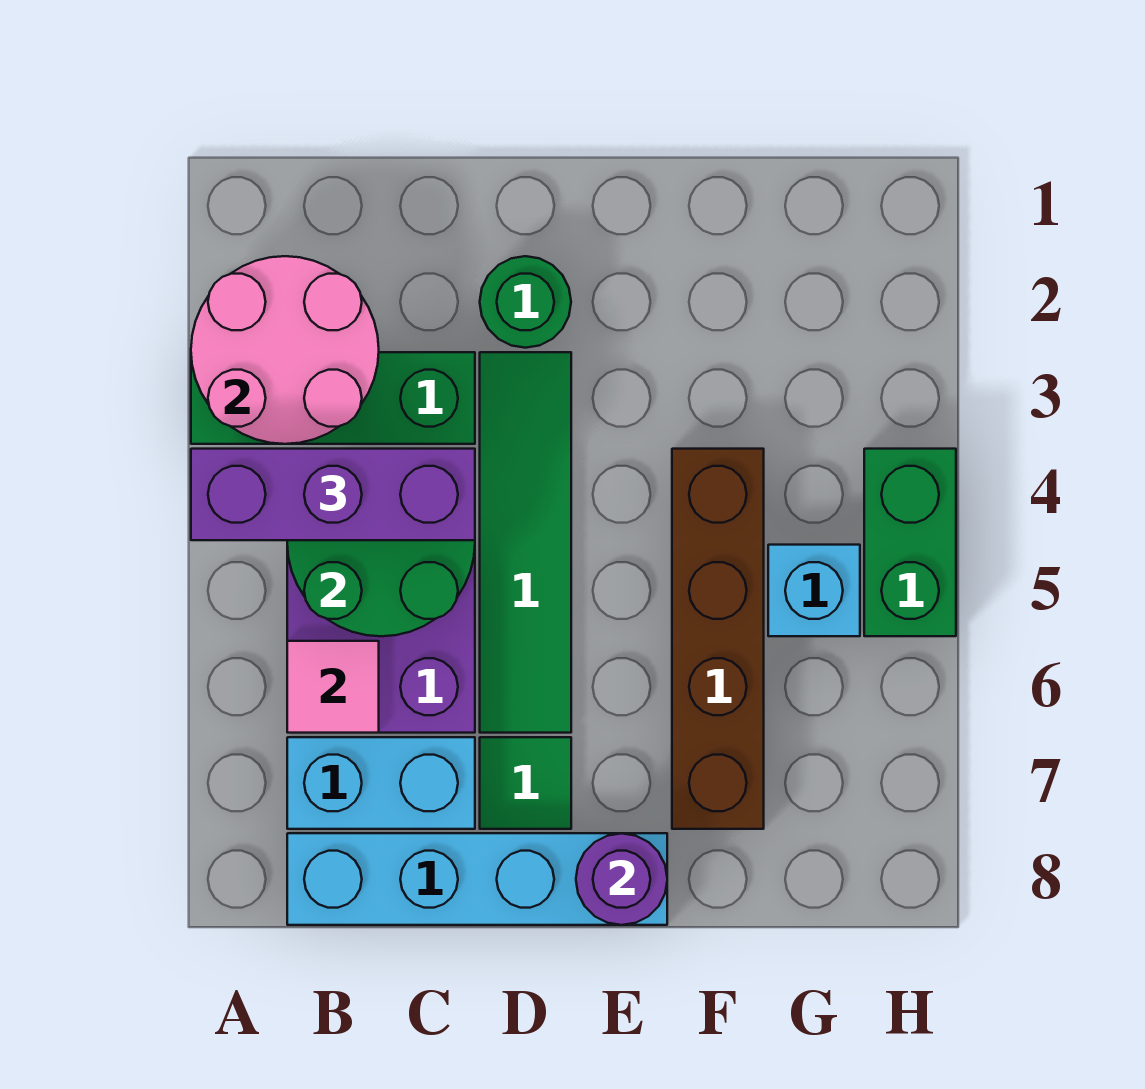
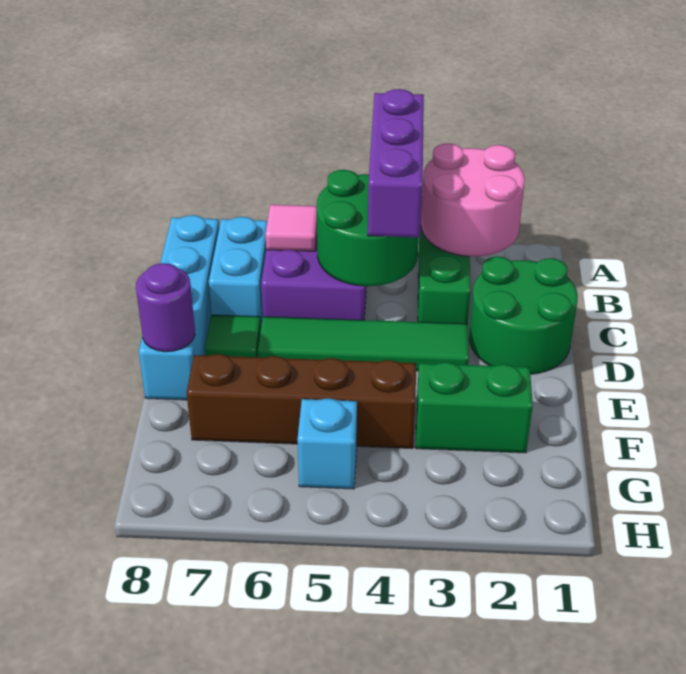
green 1x1 round brick [480,256,571,348] -> green 2x2 round brick [469,257,578,374]
green 1x2 brick [864,449,956,636] -> green 1x2 brick moved to [416,362,533,453]

